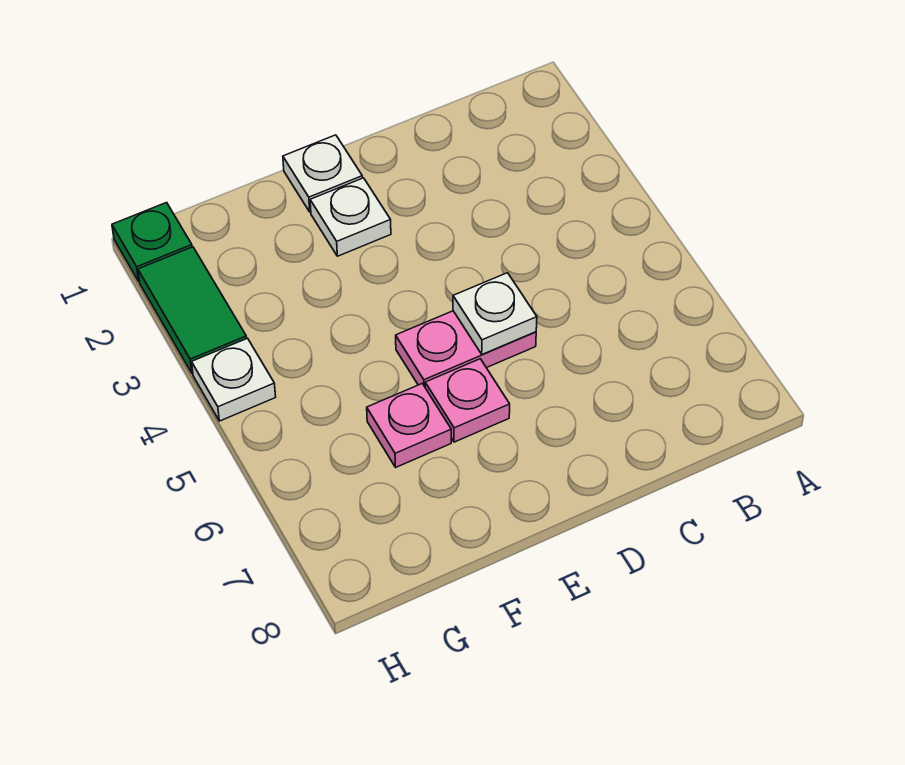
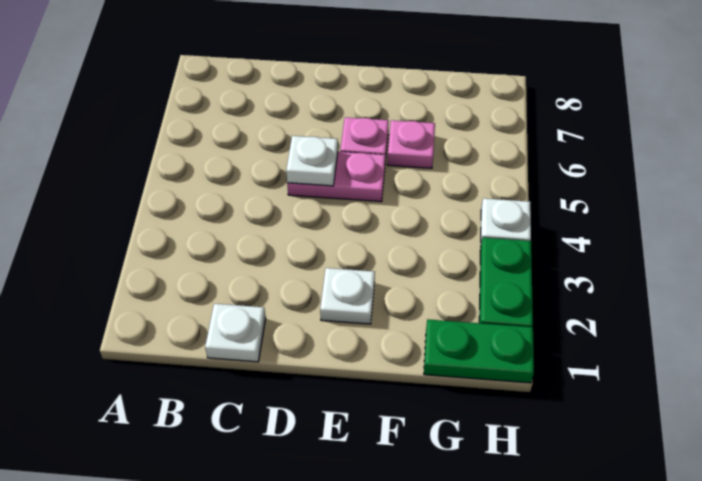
white 1x1 plate [283,135,362,212] -> white 1x1 plate moved to [205,304,266,362]
green 1x1 plate [112,203,192,281] -> green 1x2 plate [424,319,534,383]
green 1x2 tile [138,247,247,374] -> green 1x2 plate [479,238,533,327]

